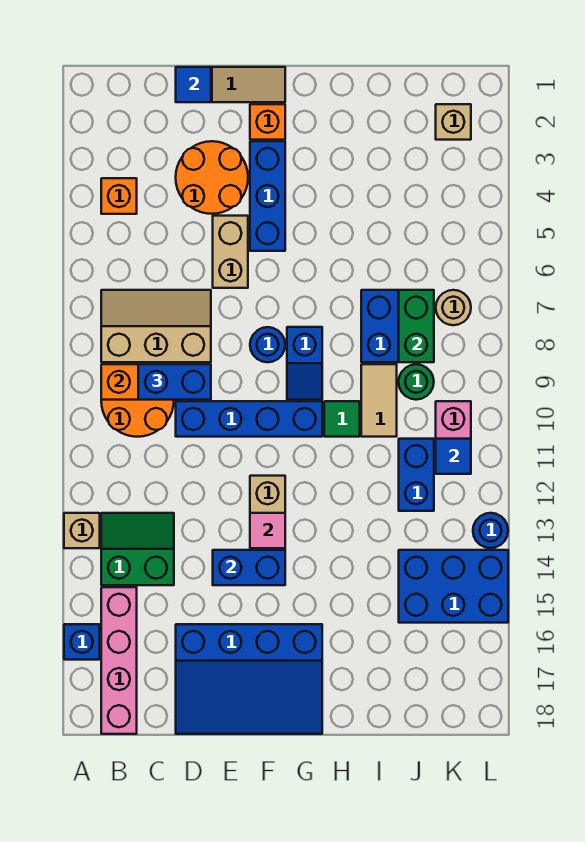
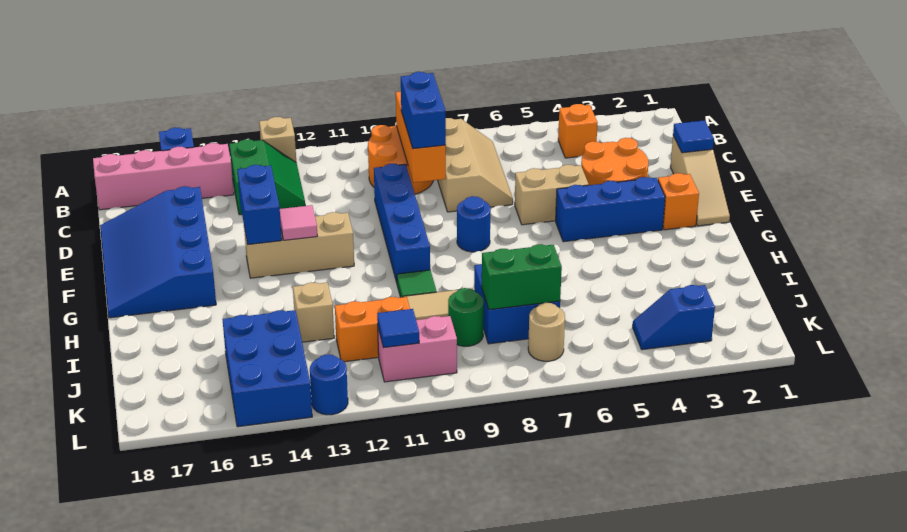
blue 1x2 slope [287,327,322,400] -> blue 1x2 slope moved to [633,285,715,350]
blue 1x2 brick [399,439,434,511] -> orange 1x2 brick [335,297,410,362]
tan 1x1 brick [436,104,471,140] -> tan 1x1 brick moved to [293,282,334,342]

